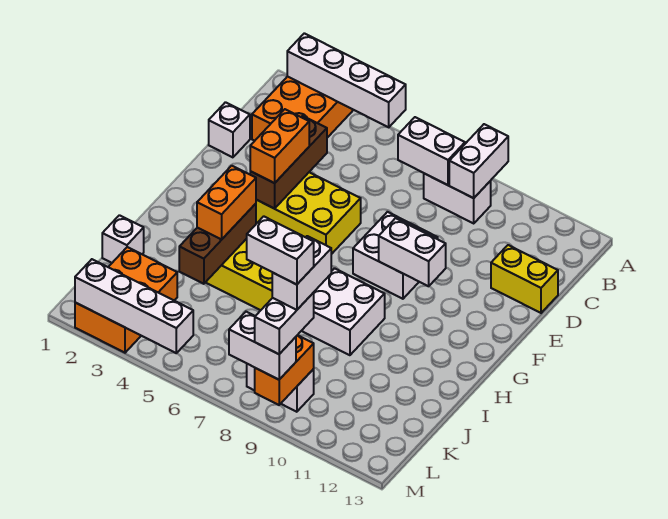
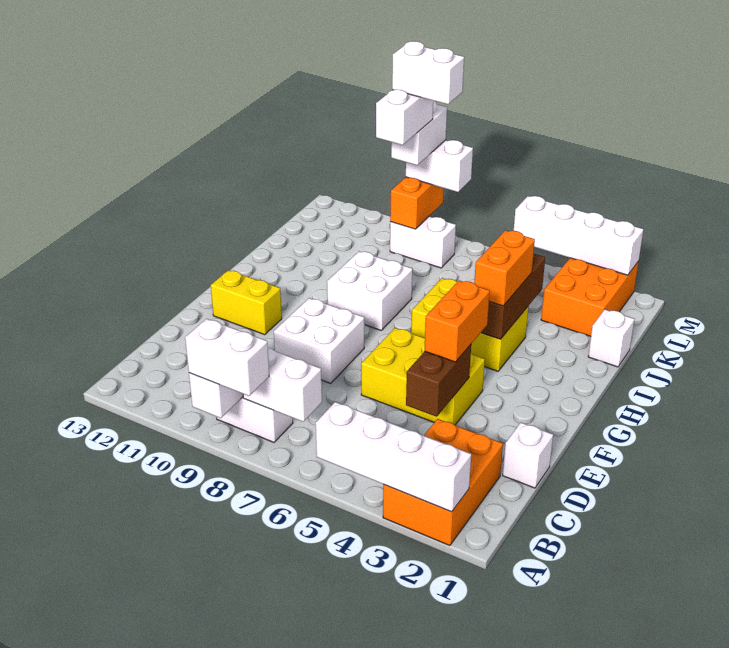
brown 1x3 brick [250,116,327,209] -> brown 1x2 brick [406,345,471,417]
yellow 1x2 brick [491,245,558,313] -> yellow 1x2 brick moved to [211,270,282,335]
white 1x2 brick [379,218,446,286] -> white 1x2 brick moved to [185,319,269,396]

